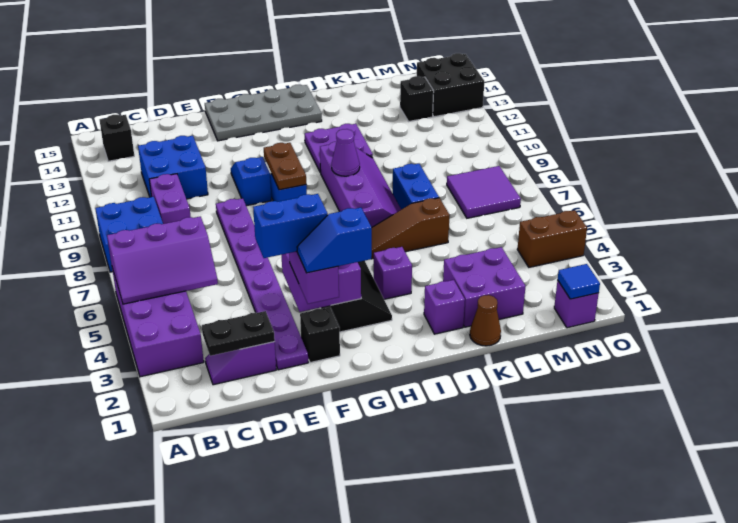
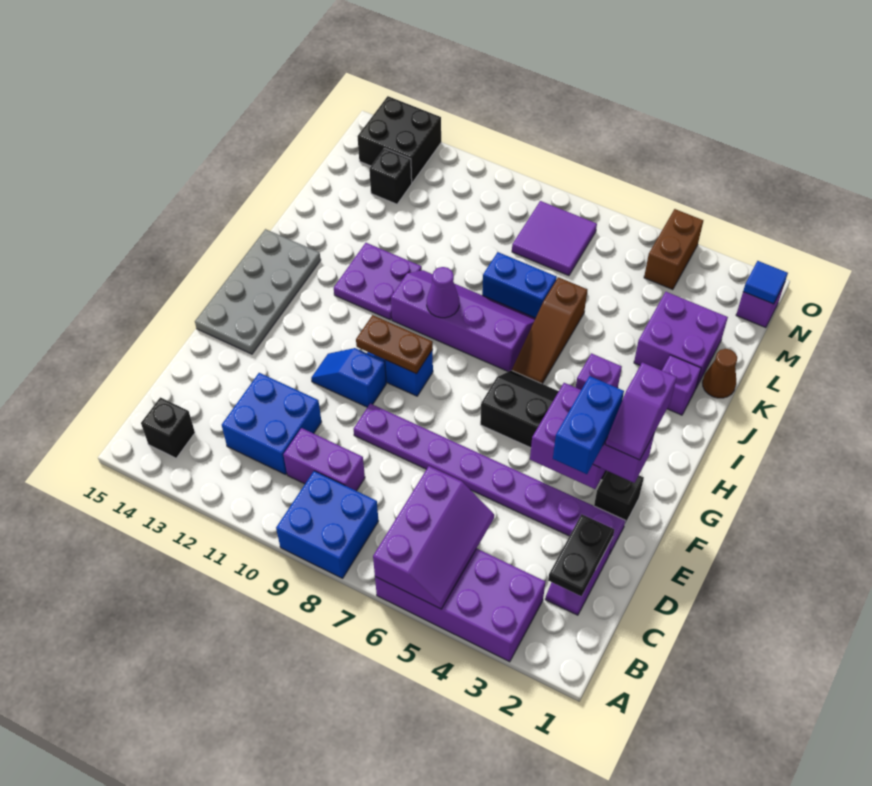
blue 1x2 slope [297,208,372,273] -> purple 1x2 slope [606,362,677,460]

